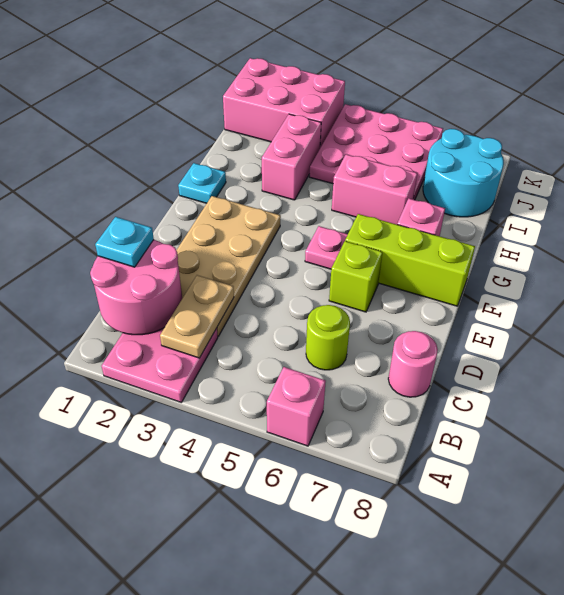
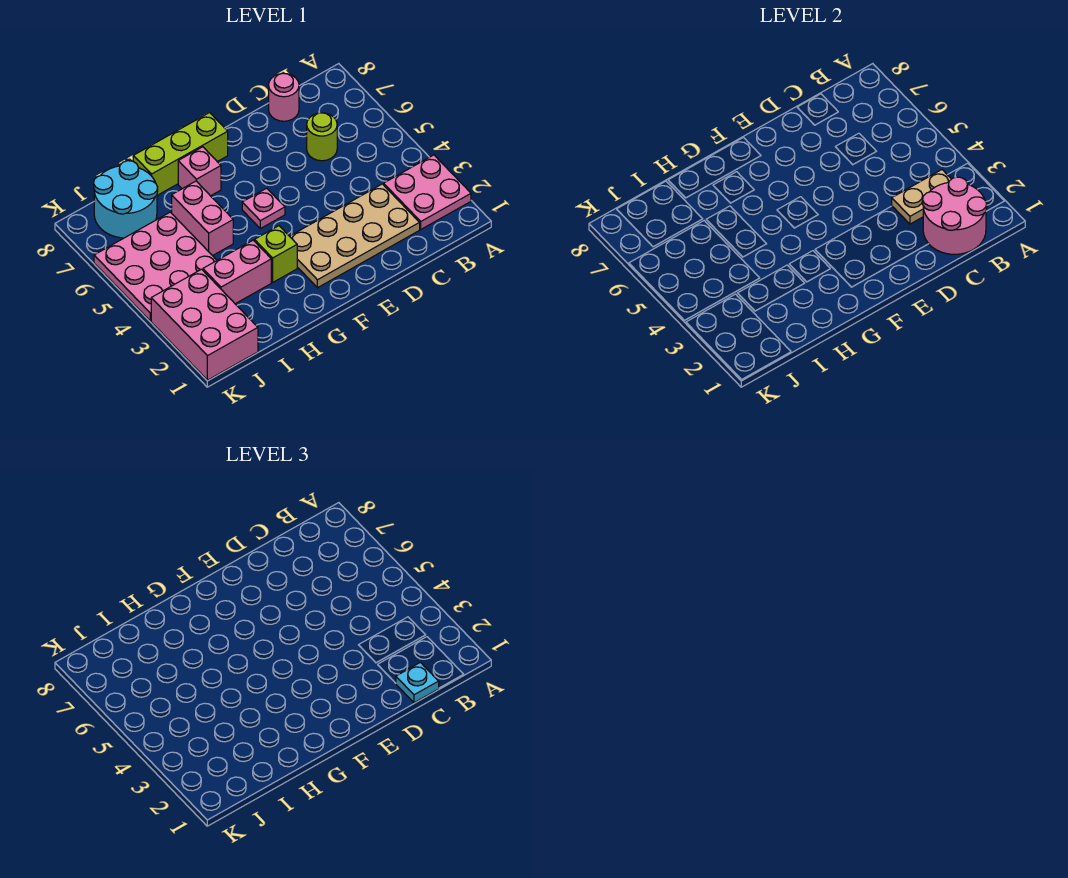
pink 1x1 brick [267,367,326,446] -> none
lime 1x1 brick [329,241,382,312] -> lime 1x1 brick moved to [254,226,297,282]
lime 1x3 brick [345,214,475,306] -> lime 1x3 brick turned to [133,113,228,195]
cyan 1x1 plate [178,163,226,203] -> none

